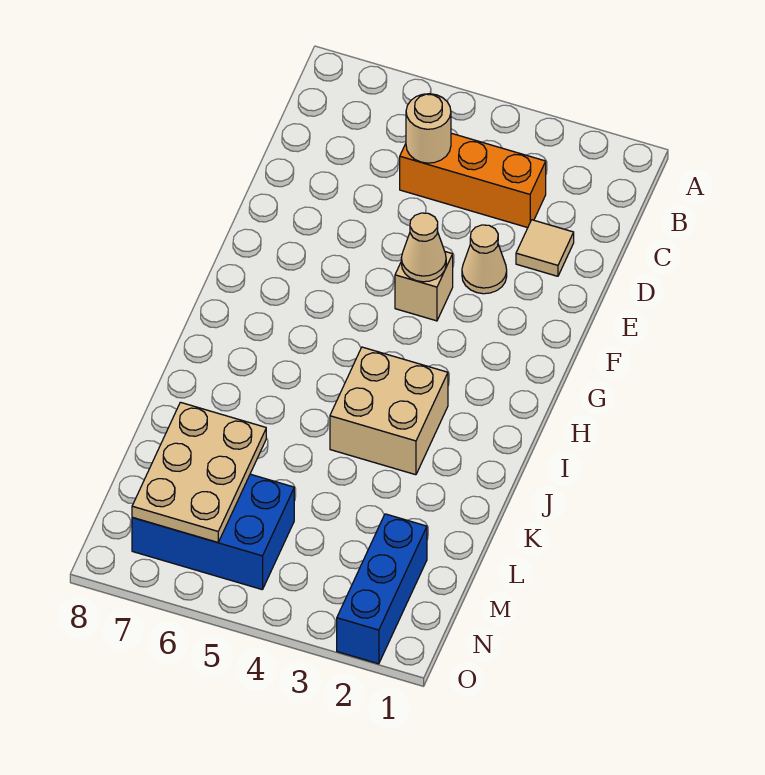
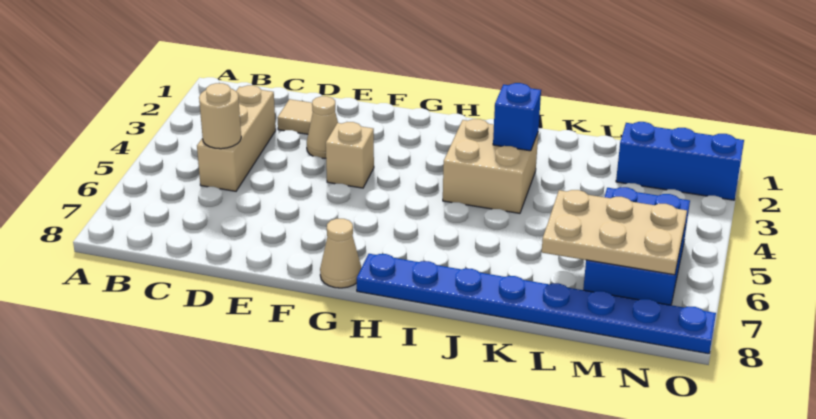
orange 1x3 brick [400,133,546,228] -> tan 1x3 brick [197,85,276,191]
tan 1x1 cone [401,213,446,282] -> tan 1x1 cone moved to [320,219,362,288]
none -> blue 1x8 plate [357,254,716,354]
none -> blue 1x1 brick [493,83,541,151]

